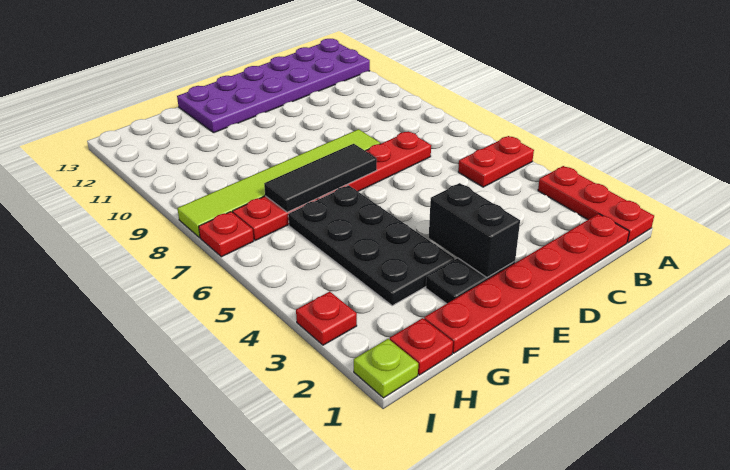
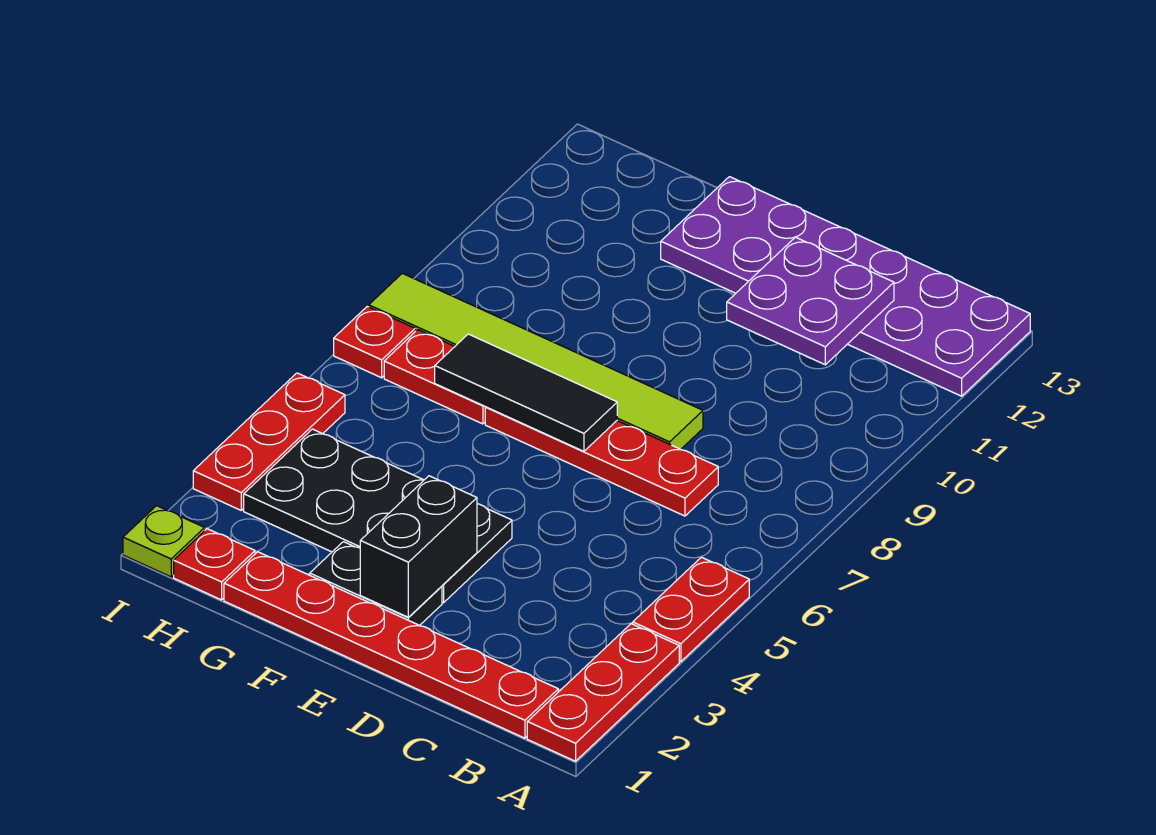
red 1x2 plate [458,136,534,187] -> red 1x2 plate turned to [633,557,749,662]
none -> purple 2x2 plate [727,237,894,365]
black 2x4 plate [288,185,455,306] -> black 2x4 plate turned to [244,429,512,603]
red 1x1 plate [296,291,357,345] -> red 1x3 plate [193,373,345,510]

